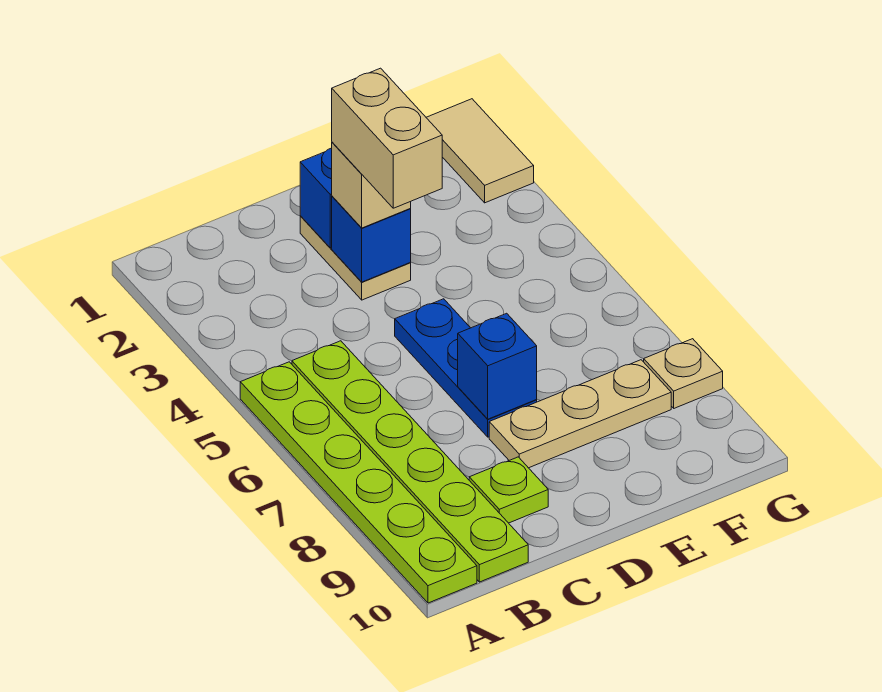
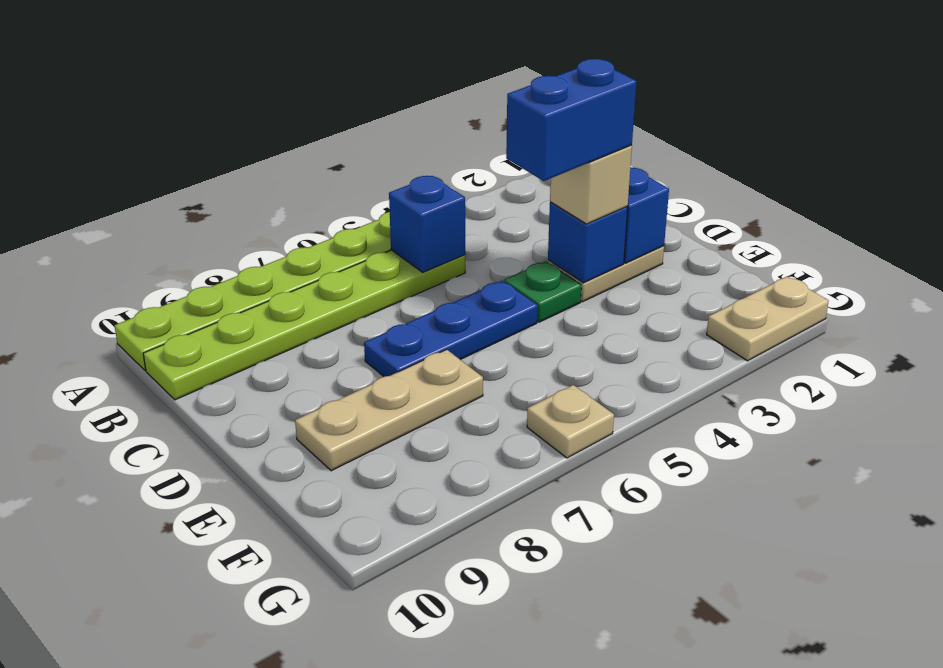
lime 1x1 plate [469,457,548,523] -> none
tan 1x2 brick [332,68,442,208] -> blue 1x2 brick [506,59,636,181]
none -> green 1x1 plate [504,261,581,322]
blue 1x1 brick [458,313,537,419] -> blue 1x1 brick moved to [389,176,465,272]
tan 1x3 plate [489,360,671,468] -> tan 1x3 plate turned to [295,349,483,471]
tan 1x2 tile [426,99,534,203] -> tan 1x2 plate [707,277,829,361]
tan 1x1 plate [644,339,723,408] -> tan 1x1 plate moved to [527,385,614,458]

